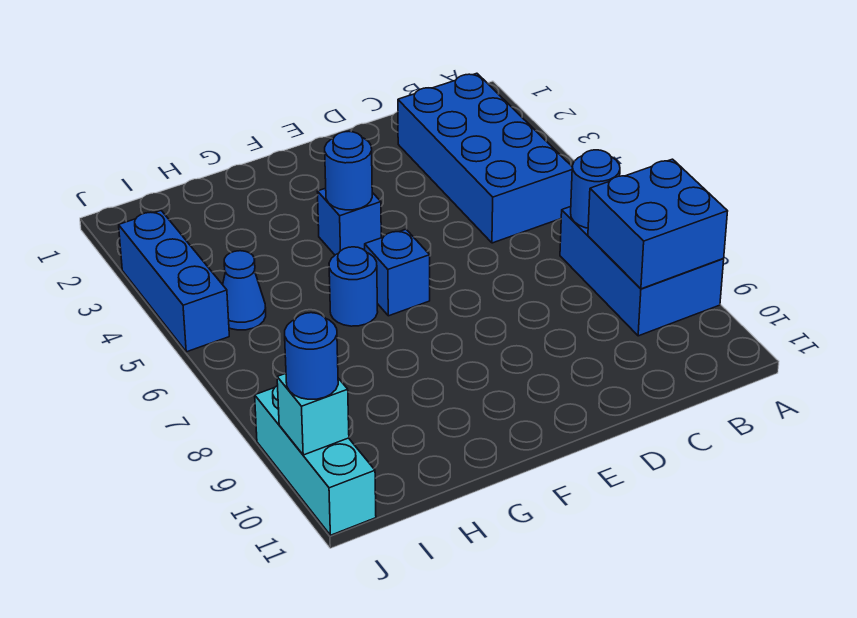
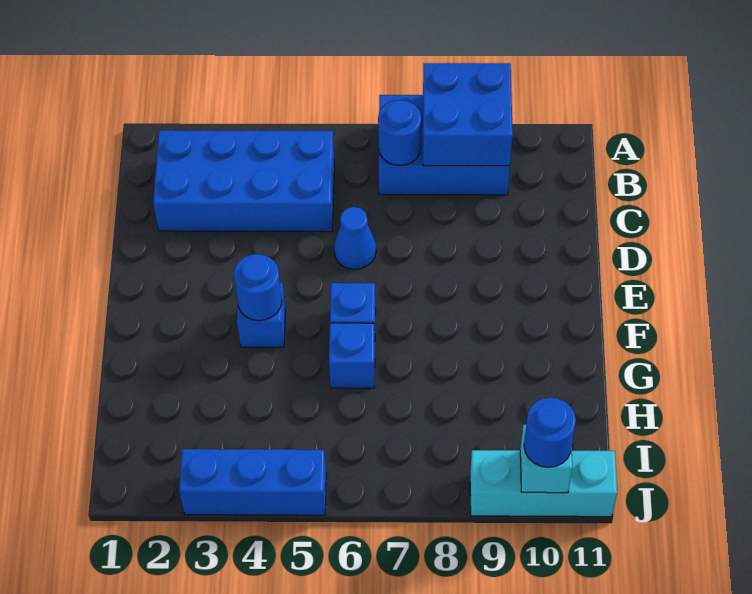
blue 1x1 round brick [329,247,378,326] -> blue 1x1 brick [329,323,375,388]
blue 1x1 cone [223,251,266,330] -> blue 1x1 cone moved to [334,207,376,269]

